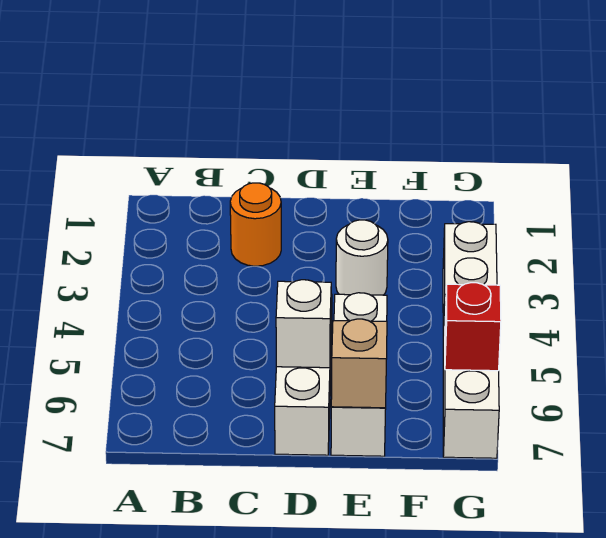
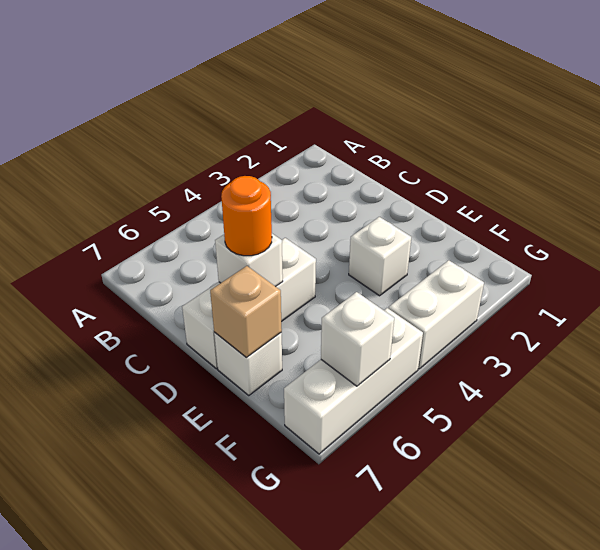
orange 1x1 round brick [230,183,281,266] -> orange 1x1 round brick moved to [221,176,272,256]
white 1x1 round brick [336,220,388,295] -> white 1x1 brick [349,217,411,296]
white 1x3 brick [331,293,387,456] -> white 1x1 brick [214,332,282,395]
red 1x1 brick [445,283,501,371] -> white 1x1 brick [321,292,394,386]

